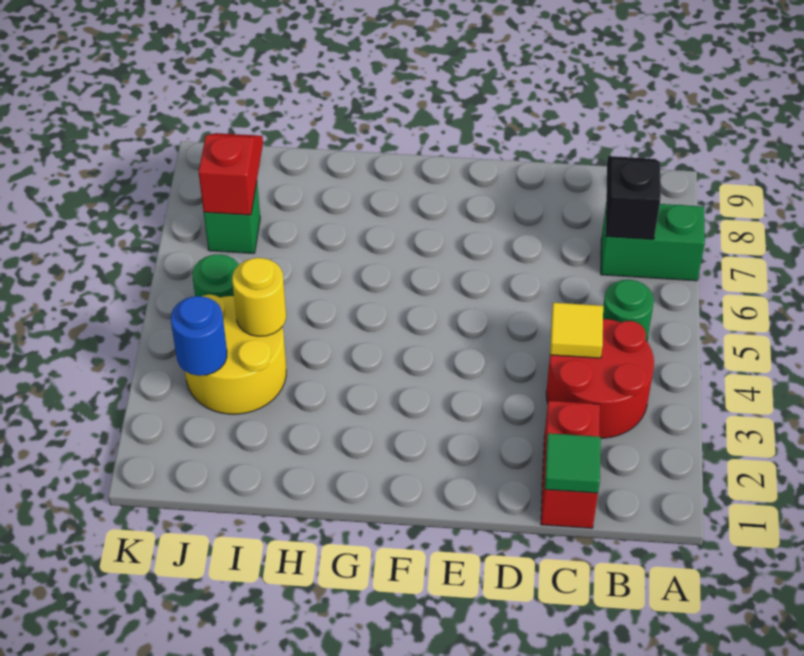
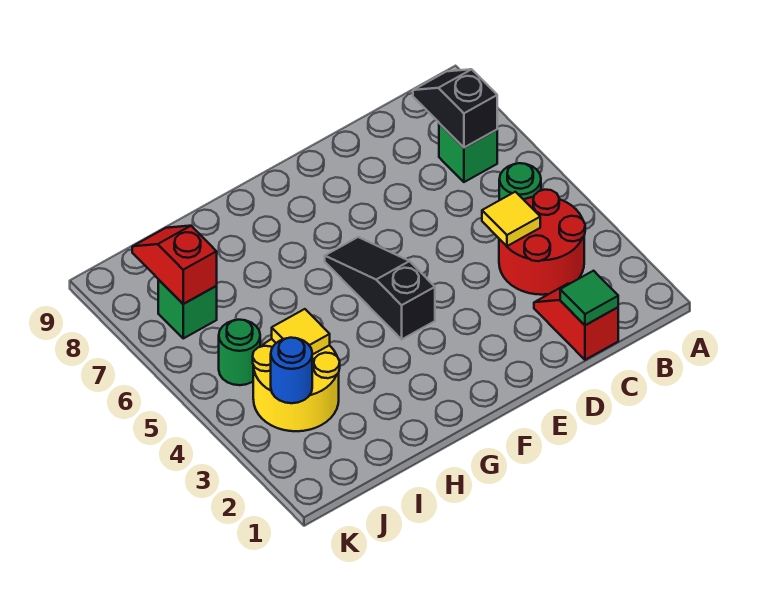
green 1x2 brick [601,204,705,281] -> green 1x1 brick [439,123,497,182]
red 1x2 brick [541,401,600,528] -> red 1x2 slope [534,284,618,360]
none -> black 1x3 slope [325,237,435,339]
yellow 1x1 round brick [232,258,286,336] -> yellow 1x1 tile [272,309,330,355]

